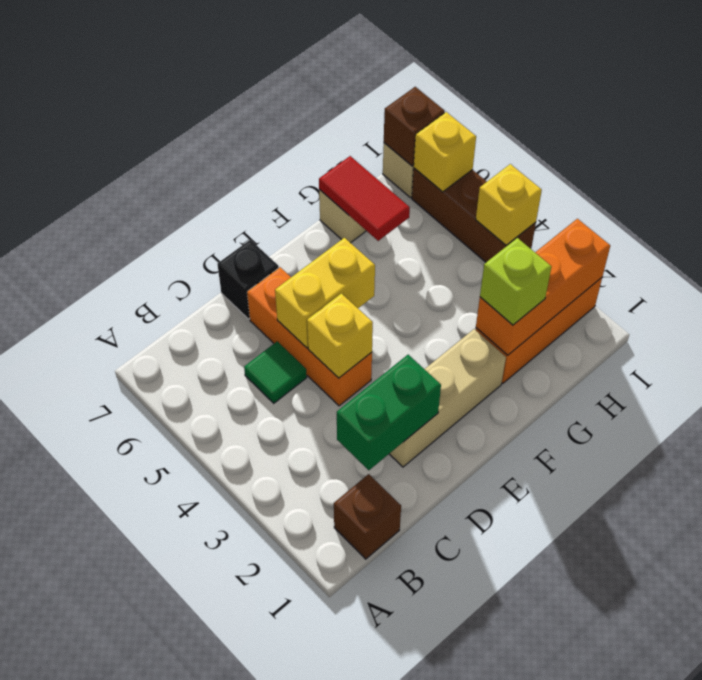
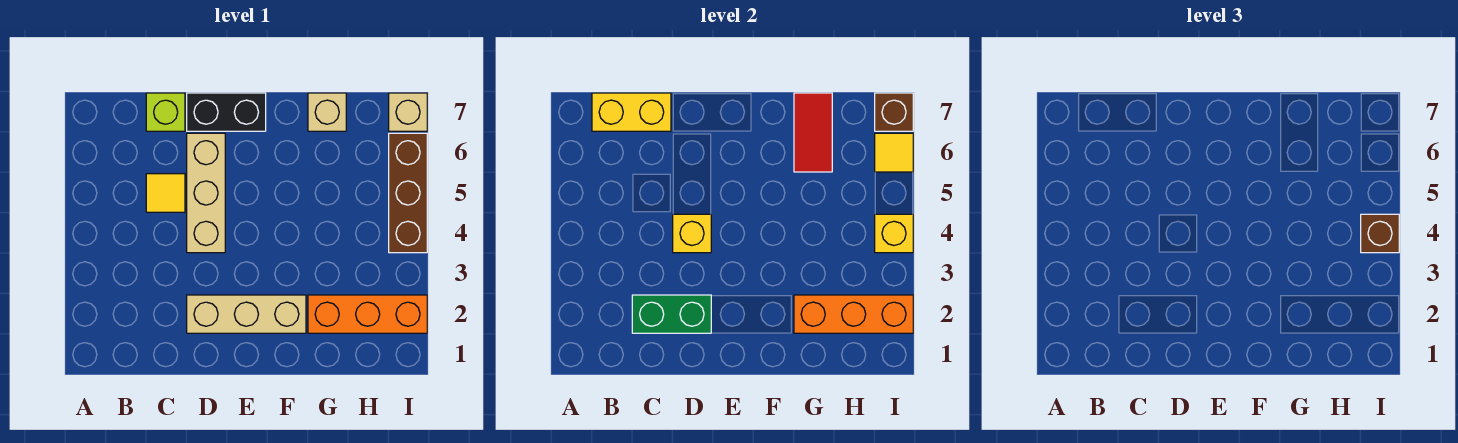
brown 1x1 brick [334,474,401,559] -> brown 1x1 brick moved to [1361,214,1399,253]
green 1x1 tile [244,341,307,403] -> yellow 1x1 tile [146,174,185,212]
orange 1x3 brick [247,267,372,406] -> tan 1x3 brick [187,133,225,253]
yellow 1x2 brick [275,238,375,348] -> yellow 1x2 brick moved to [592,93,671,131]
black 1x1 brick [217,240,279,319] -> black 1x2 brick [187,93,266,131]
lime 1x1 brick [480,238,551,325] -> lime 1x1 brick moved to [146,93,185,131]
yellow 1x1 brick [413,112,476,192] -> yellow 1x1 tile [875,133,913,172]

